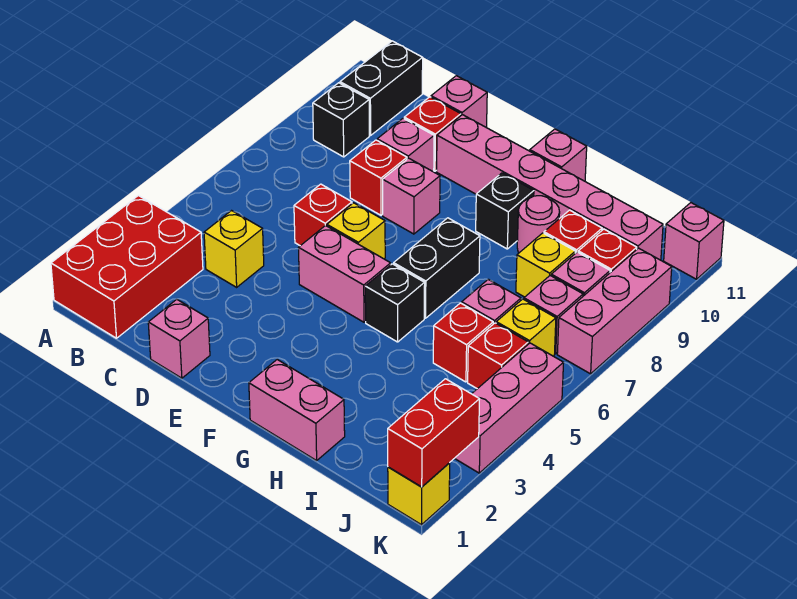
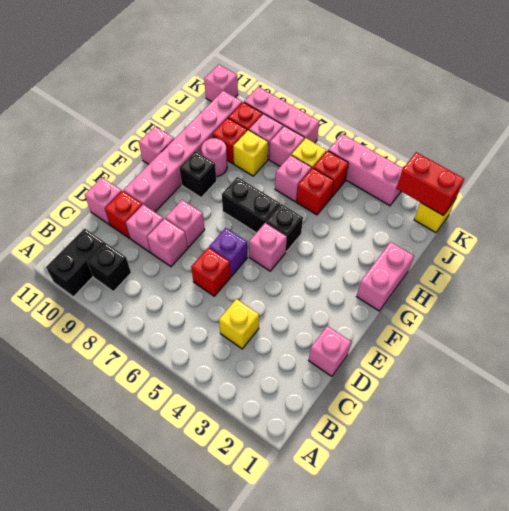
red 2x3 brick [51,196,203,338] -> none
black 1x2 brick [340,41,423,135] -> black 1x2 brick turned to [46,229,105,297]
red 1x1 brick [350,140,407,215] -> pink 1x1 brick [147,219,188,267]
pink 1x2 brick [299,225,391,322] -> pink 1x1 brick [249,223,287,271]
yellow 1x1 brick [327,203,385,259] -> purple 1x1 brick [209,228,247,276]

